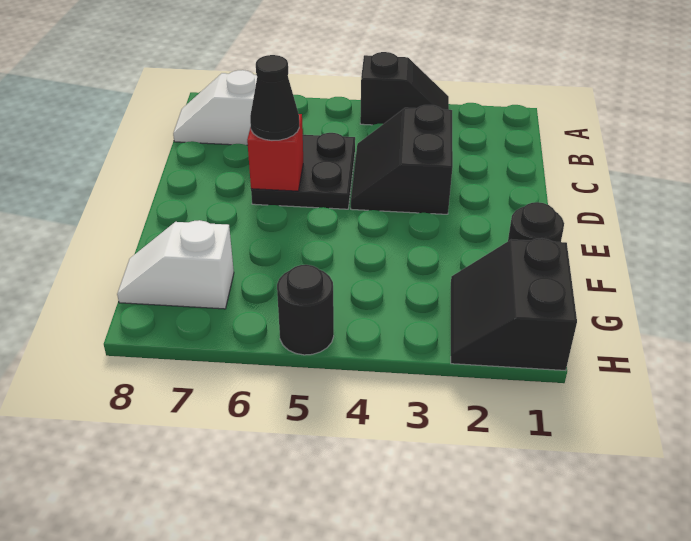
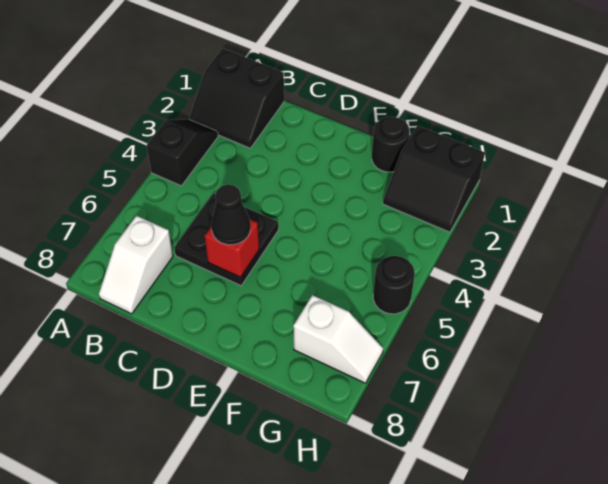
black 2x2 slope [351,105,453,214] -> black 2x2 slope moved to [189,48,284,148]
white 1x2 slope [117,220,234,309] -> white 1x2 slope turned to [293,295,383,383]

